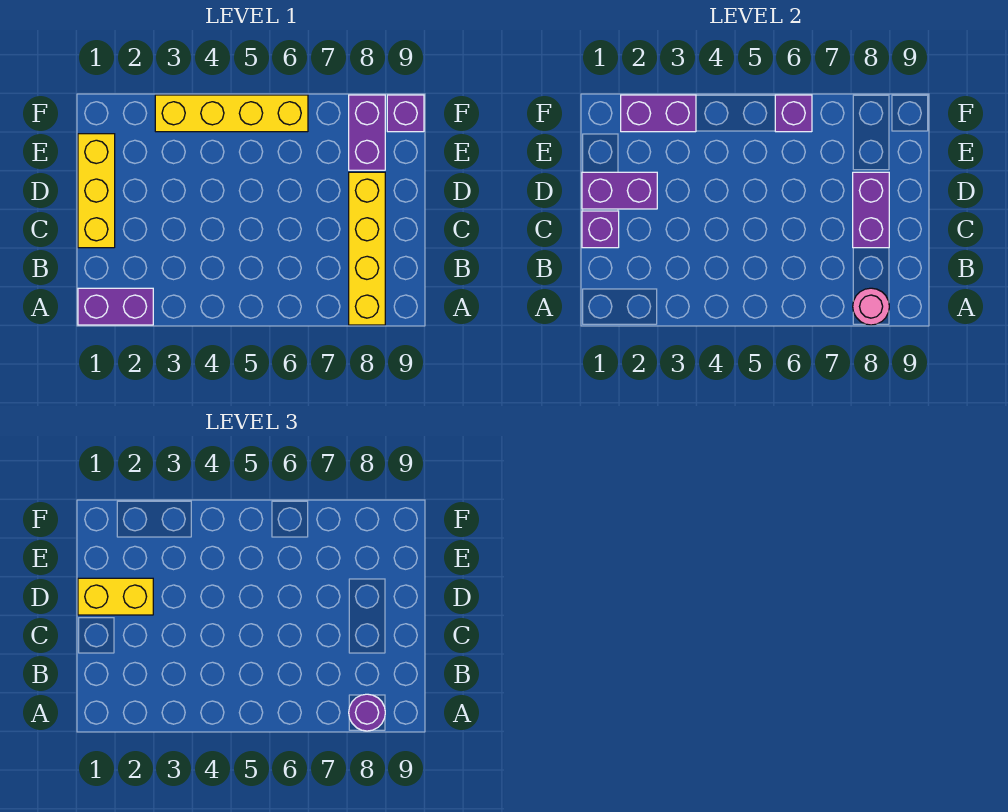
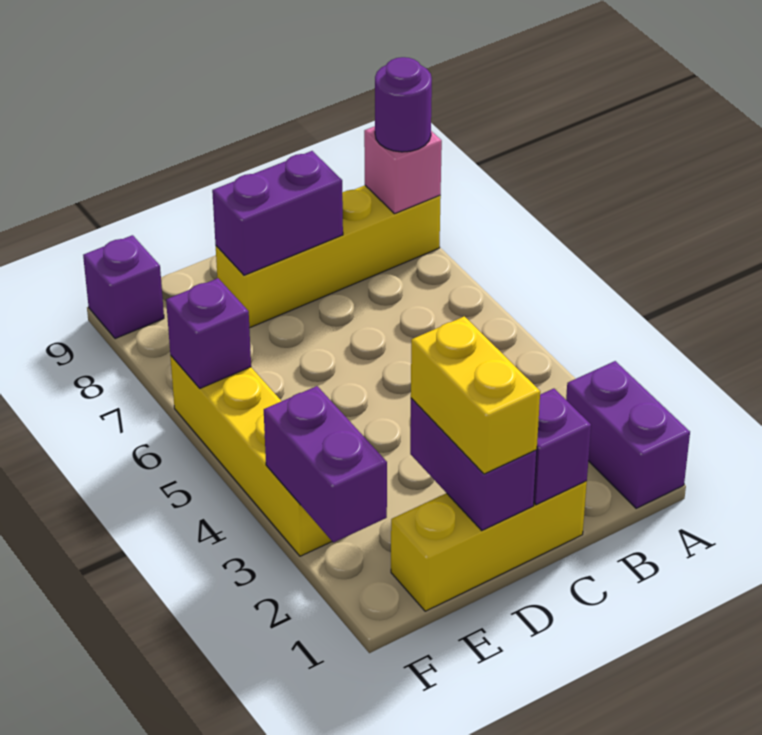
pink 1x1 round brick [853,288,889,325] -> pink 1x1 brick [364,126,442,214]
purple 1x2 brick [349,95,385,170] -> none

